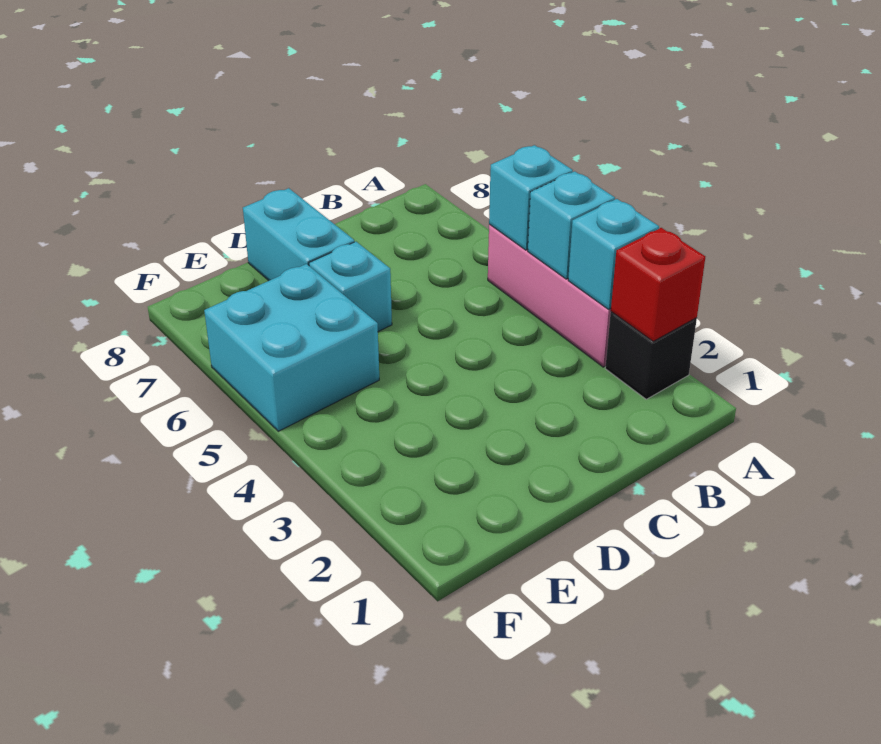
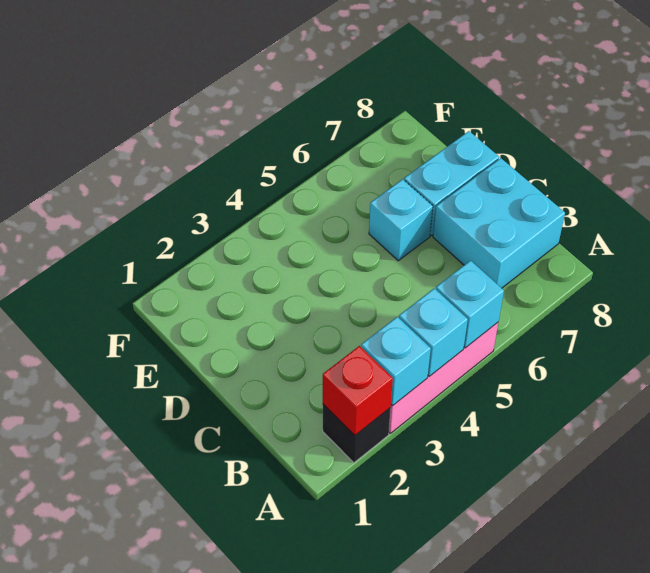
cyan 2x2 brick [204,264,379,431] -> cyan 2x2 brick moved to [433,158,565,288]

